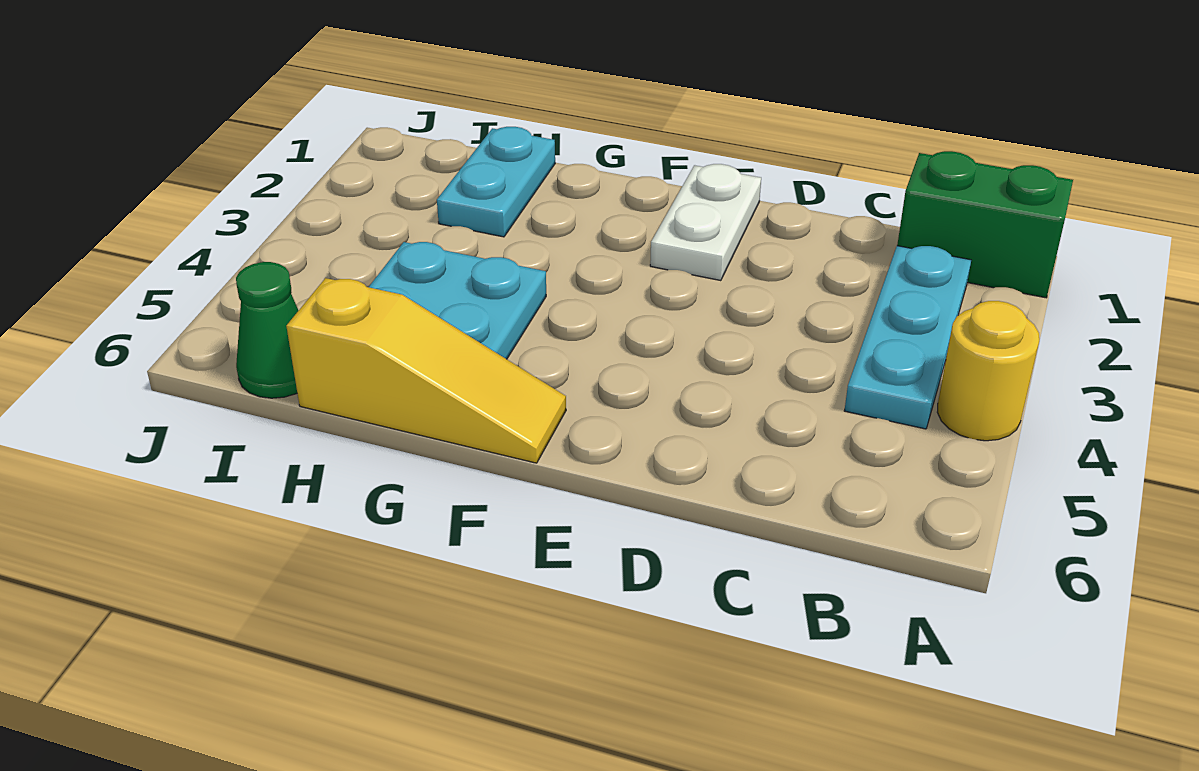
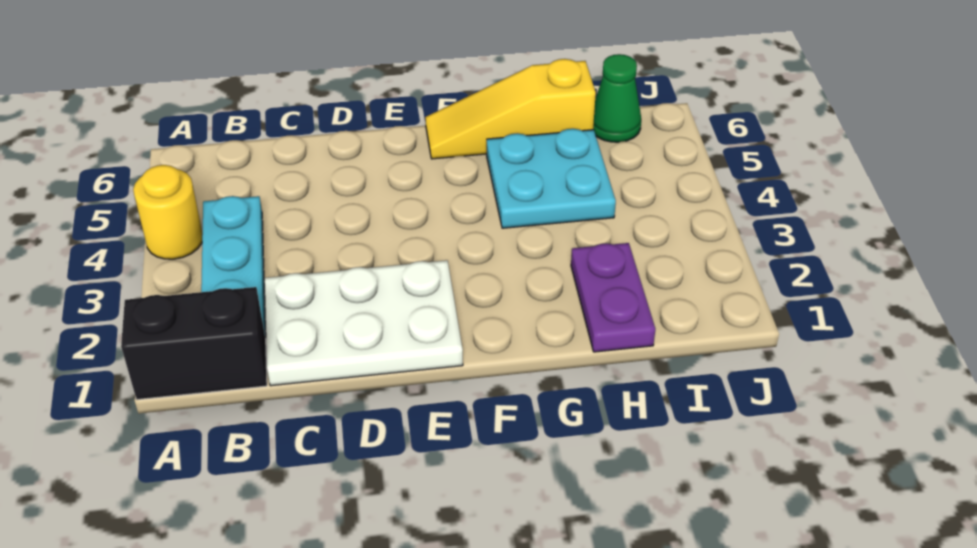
green 1x2 brick [897,151,1073,298] -> black 1x2 brick [121,287,267,400]
white 1x2 plate [650,164,761,281] -> white 2x3 plate [265,260,463,386]
cyan 1x2 plate [437,127,555,237] -> purple 1x2 plate [571,243,655,352]

